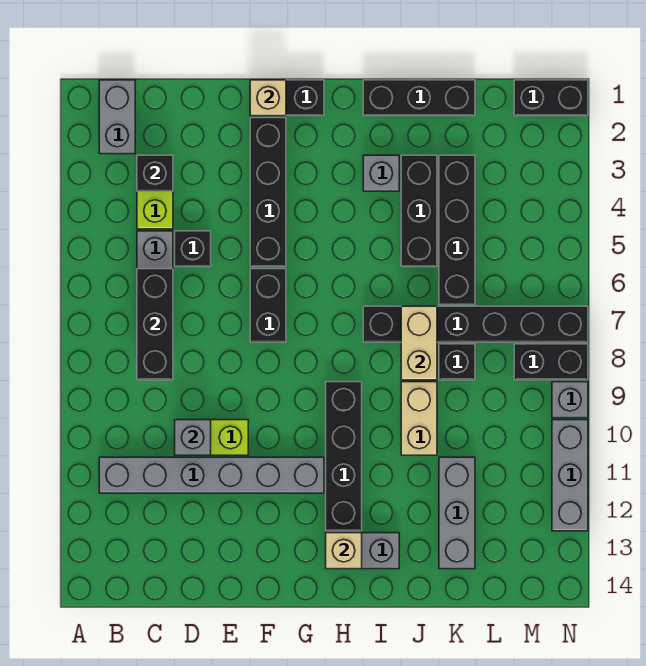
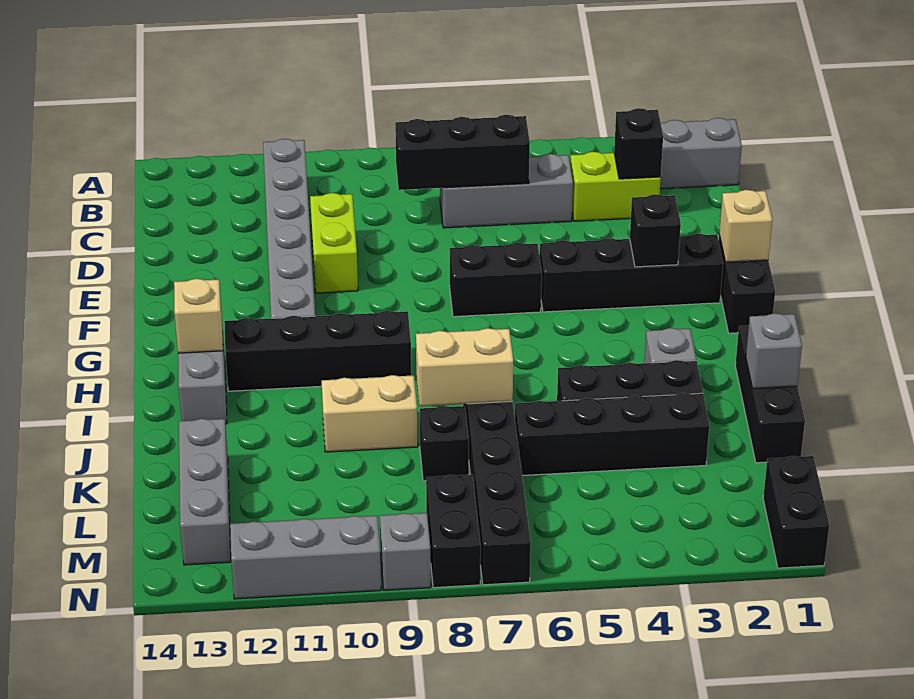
black 1x1 brick [175,231,211,267] -> black 1x1 brick moved to [630,194,681,267]
grey 1x1 brick [175,420,211,455] -> grey 1x1 brick moved to [746,313,802,389]
grey 1x3 brick [439,457,475,569] -> grey 1x3 brick turned to [179,419,231,565]

